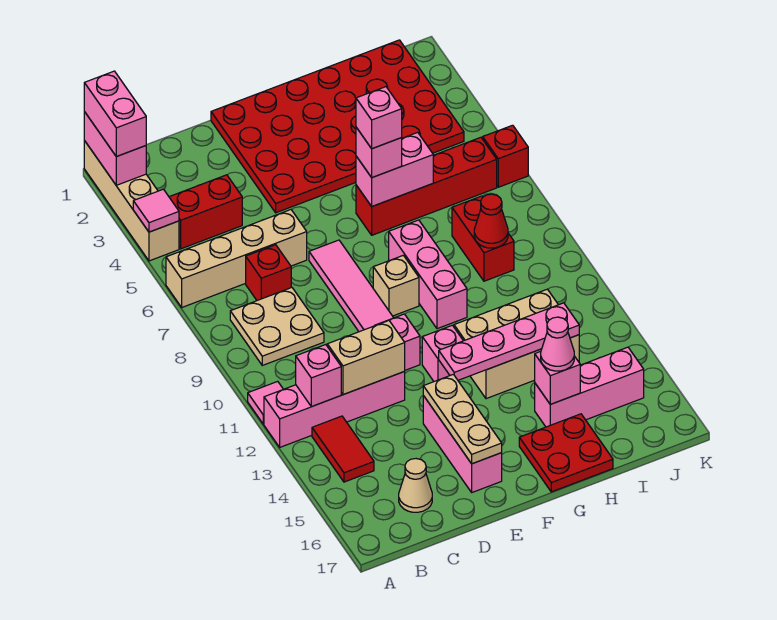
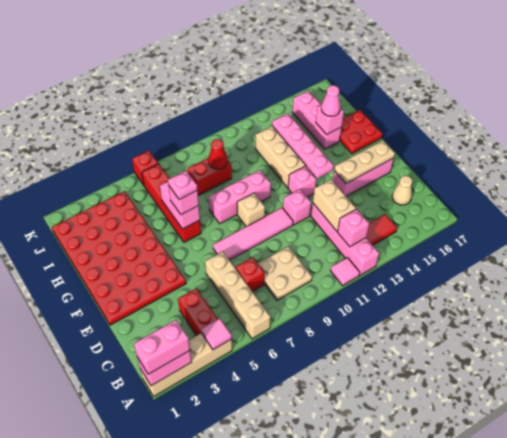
pink 1x1 brick [356,87,402,149] -> pink 1x1 plate [168,171,198,199]

